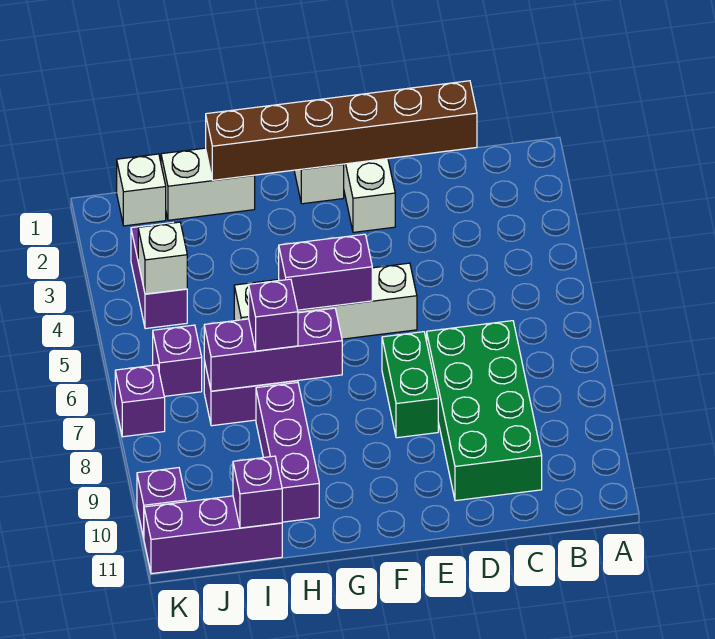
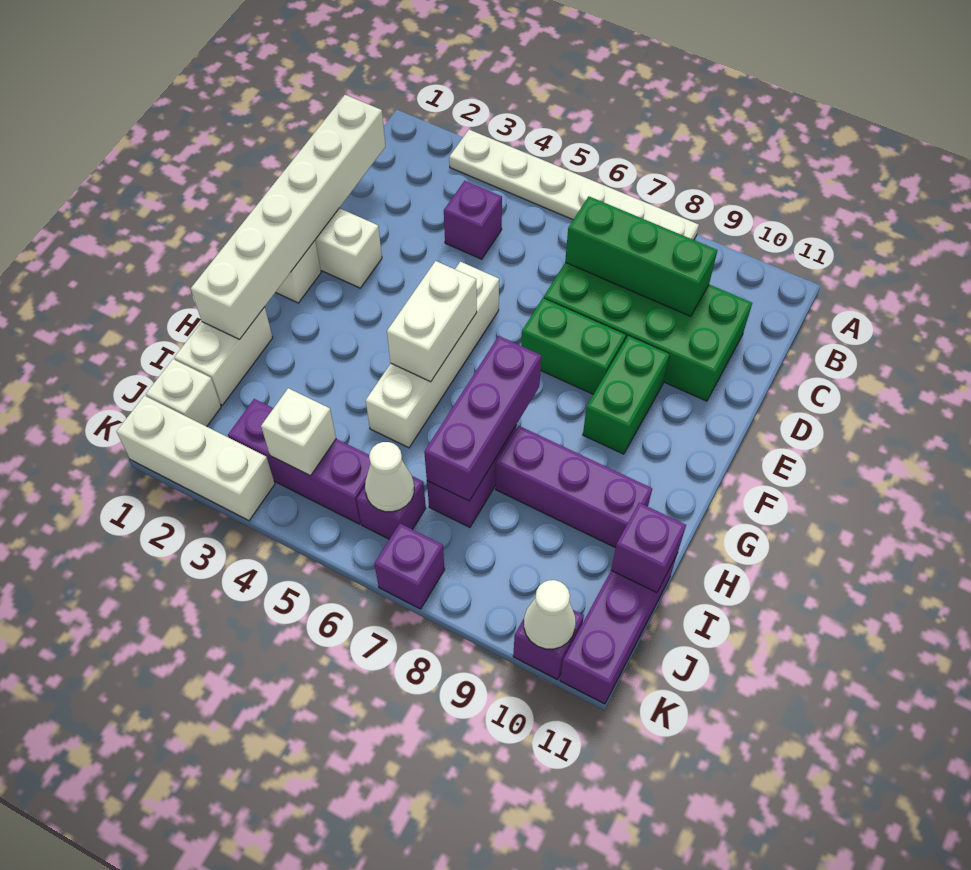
none -> white 1x6 plate [449,130,699,240]
brown 1x6 brick [206,81,477,180] -> white 1x6 brick [191,95,386,339]
none -> green 1x3 brick [565,196,717,316]
none -> green 1x2 brick [583,336,670,454]
purple 1x2 brick [279,234,372,310] -> white 1x2 brick [387,261,477,382]
purple 1x1 brick [249,279,298,351] -> purple 1x1 brick moved to [444,181,502,259]
purple 1x2 brick [131,223,187,329] -> purple 1x3 brick [228,399,370,524]
none -> white 1x1 cone [365,442,414,512]
none -> white 1x3 brick [116,396,275,521]
none -> white 1x1 cone [524,580,576,649]

